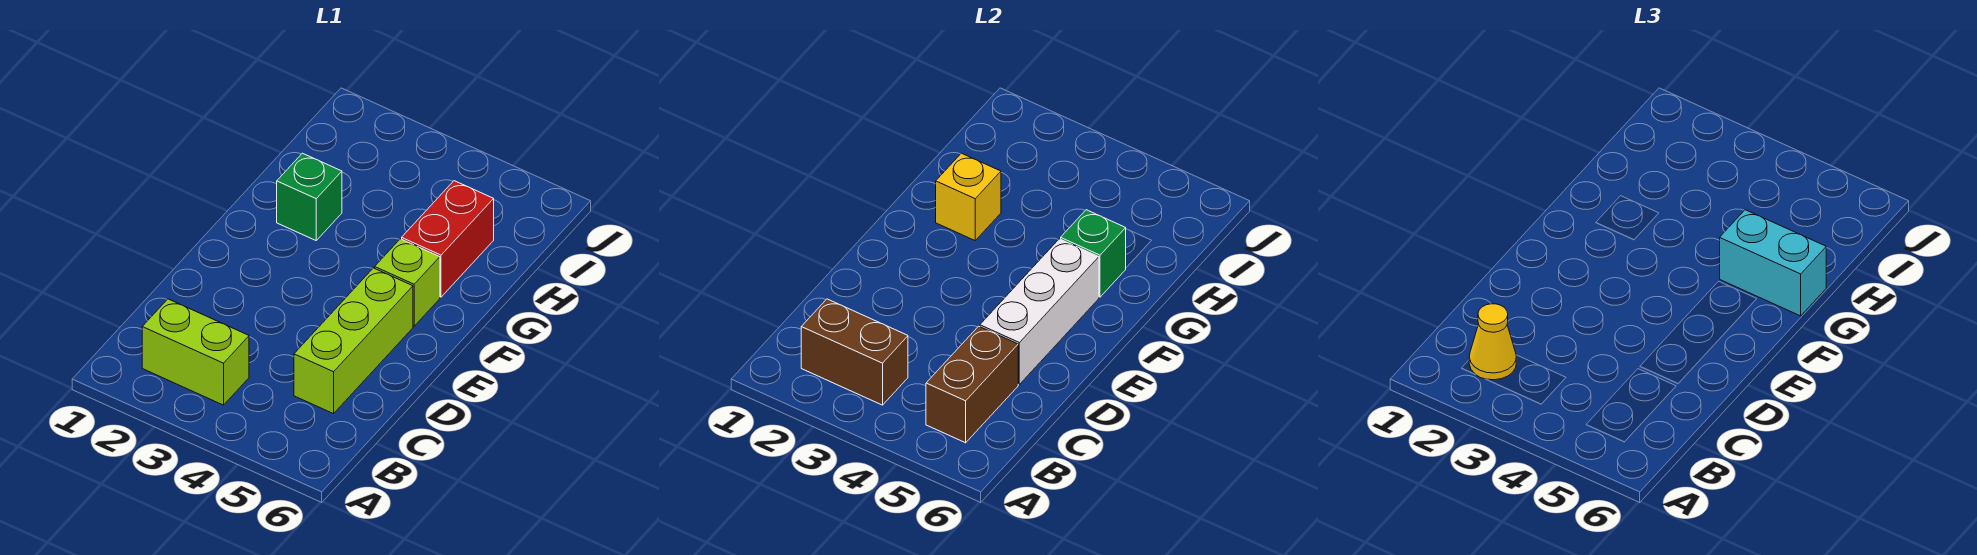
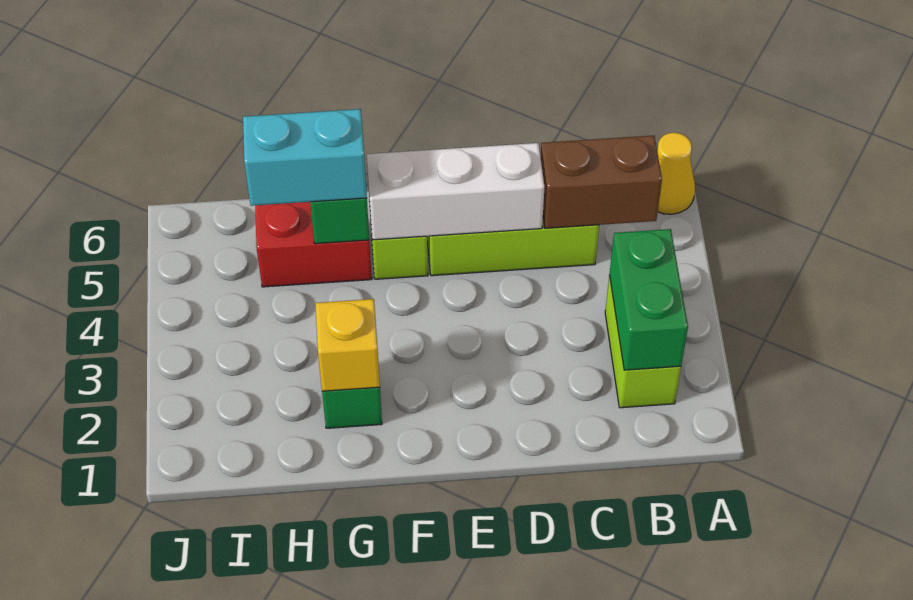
brown 1x2 brick [801,299,908,405] -> green 1x2 brick [610,229,688,370]
yellow 1x1 cone [1469,304,1516,380] -> yellow 1x1 cone moved to [657,133,695,214]
cyan 1x2 brick [1720,210,1826,316] -> cyan 1x2 brick turned to [243,109,367,206]

